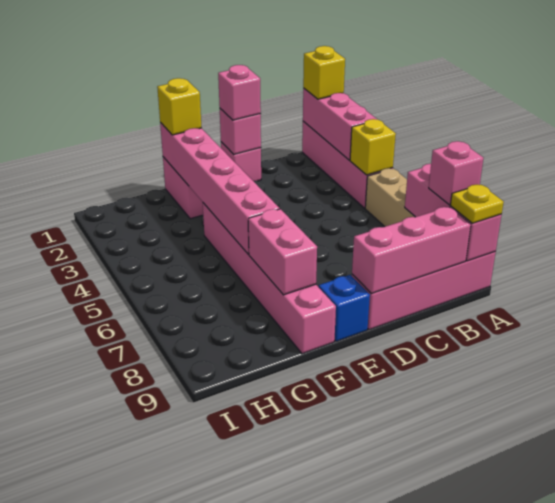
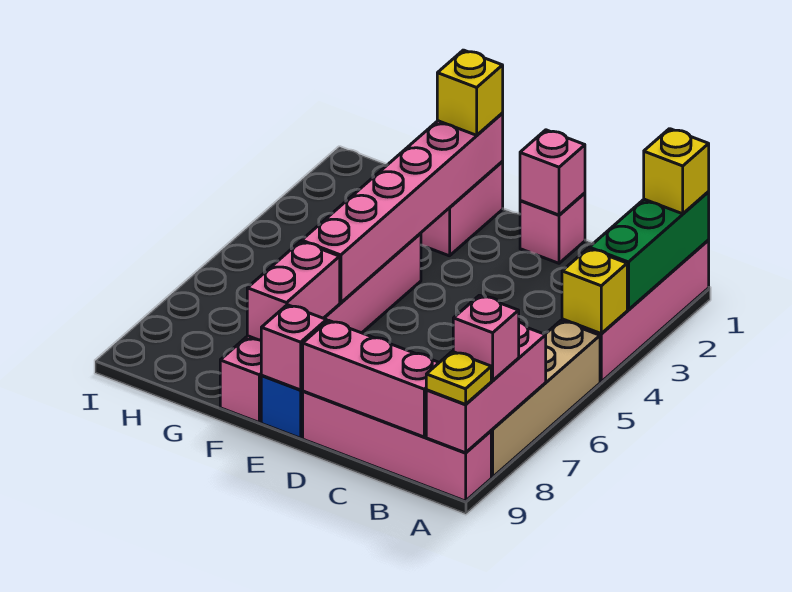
pink 1x3 brick [303,88,376,160] -> green 1x3 brick [589,192,709,310]
pink 1x1 brick [218,65,261,120] -> pink 1x1 brick moved to [261,305,327,390]

